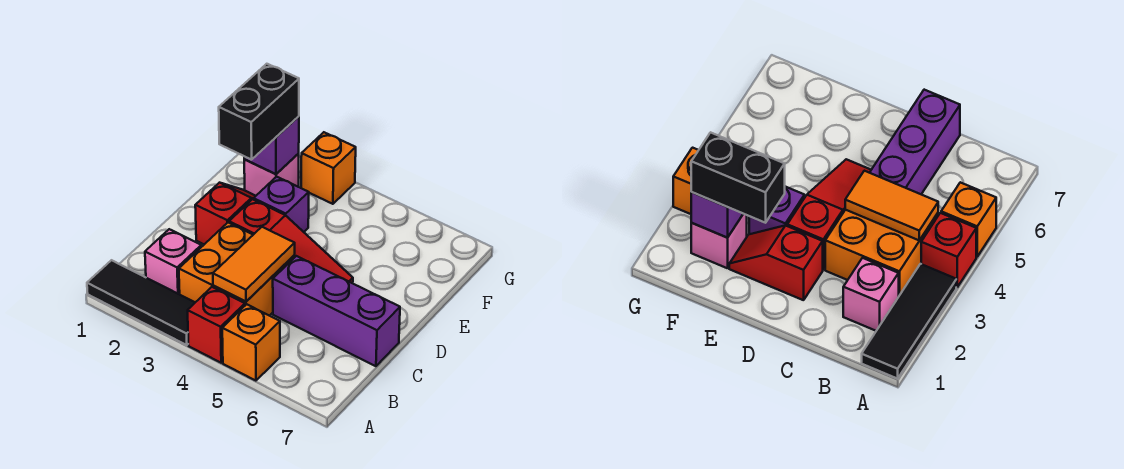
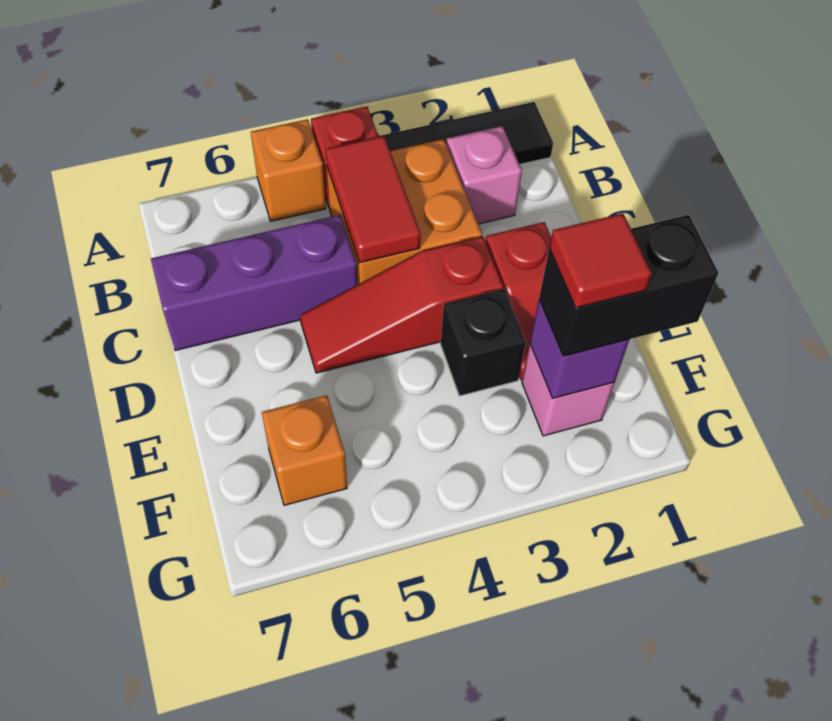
orange 1x2 tile [213,227,295,301] -> red 1x2 tile [326,136,421,263]
black 1x2 brick [219,64,299,160] -> black 1x2 brick turned to [539,215,718,356]
purple 1x1 brick [254,177,309,232] -> black 1x1 brick [441,289,526,396]
none -> red 1x1 tile [549,213,652,308]
orange 1x1 brick [301,132,356,204] -> orange 1x1 brick moved to [262,395,347,505]

